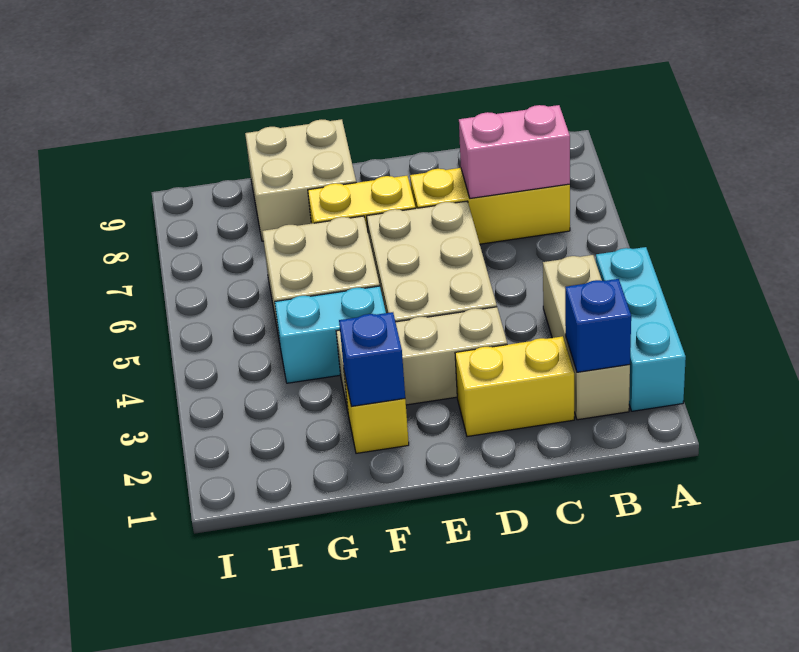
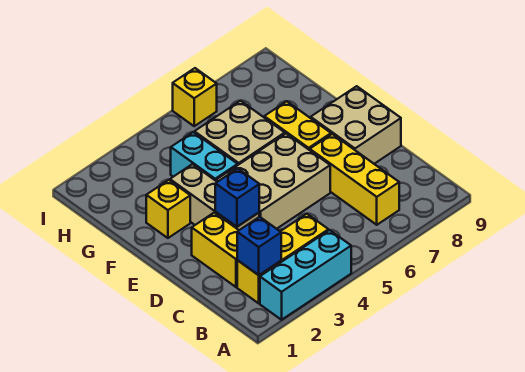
tan 1x3 brick [543,255,630,420] -> yellow 1x3 brick [237,214,328,303]
pink 1x2 brick [459,105,570,198] -> none
blue 1x1 brick [339,312,405,407] -> blue 1x1 brick moved to [215,168,259,227]
tan 2x2 brick [245,119,356,241] -> tan 2x2 brick moved to [311,86,401,164]
none -> yellow 1x1 brick [173,68,217,126]

